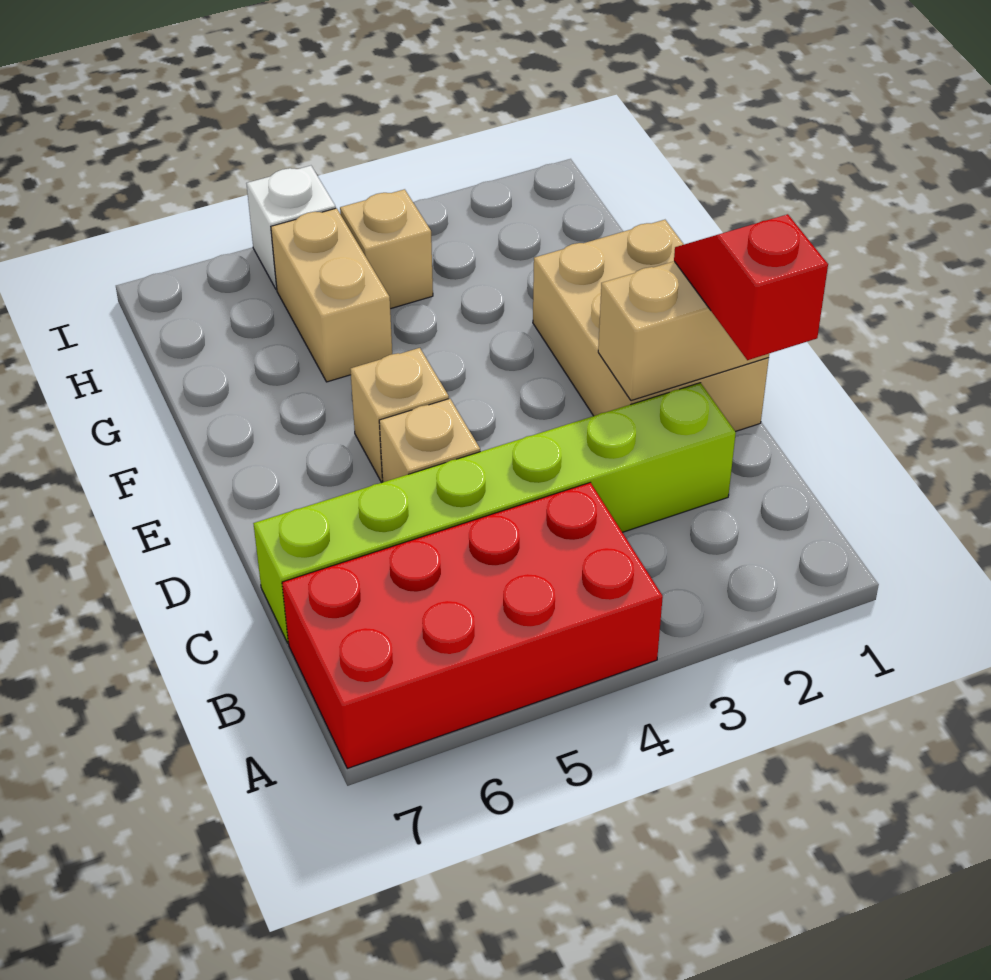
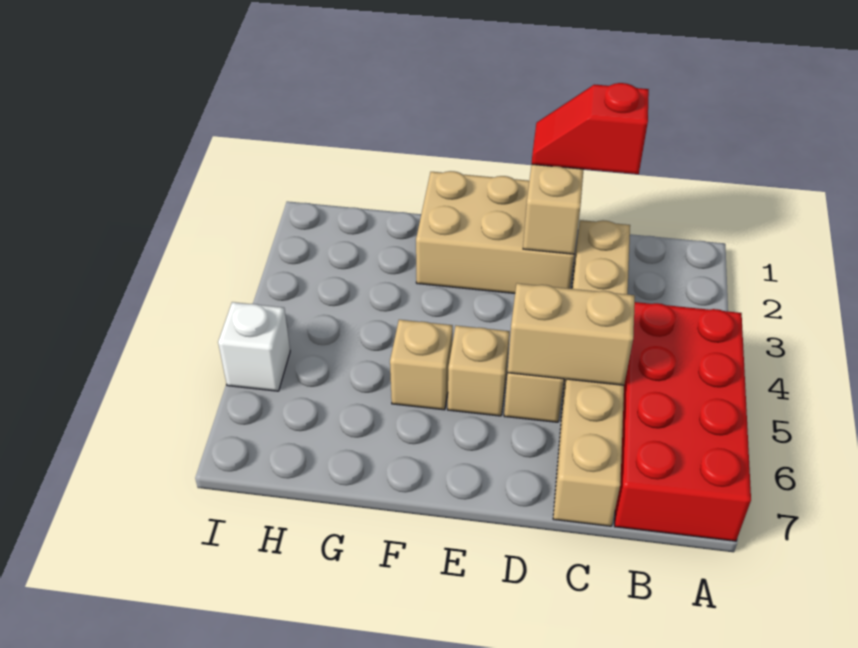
lime 1x6 brick [253,383,736,643] -> tan 1x6 brick [553,220,630,526]
tan 1x2 brick [271,208,392,382] -> tan 1x2 brick moved to [507,283,635,385]
tan 1x1 brick [340,189,433,309] -> tan 1x1 brick moved to [390,320,453,410]

